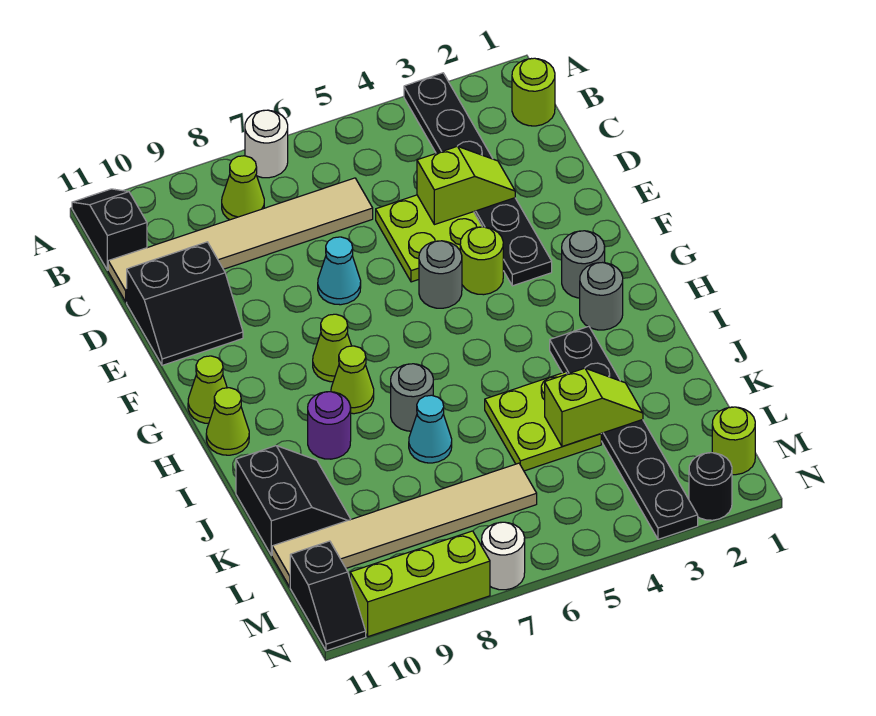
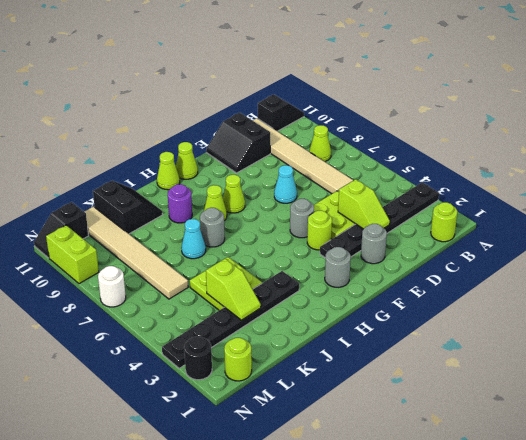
white 1x1 round brick [245,110,288,178] -> none
grey 1x1 round brick [580,262,623,330] -> grey 1x1 round brick moved to [361,224,387,264]
black 2x2 slope [236,446,351,556] -> black 2x2 slope turned to [93,181,163,234]
lime 1x3 brick [350,531,490,637] -> lime 1x2 brick [46,225,99,284]

